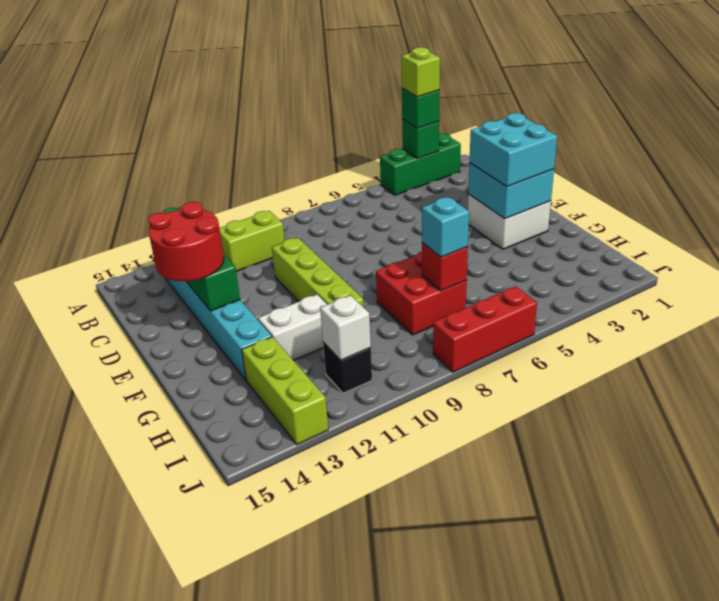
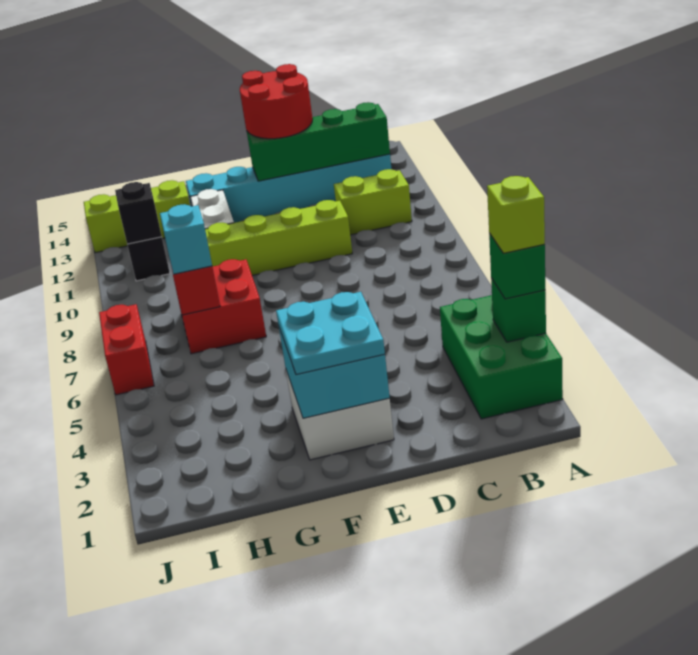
green 1x3 brick [380,134,461,195] -> green 2x3 brick [440,295,563,419]
lime 1x2 brick [219,211,285,271] -> lime 1x2 brick turned to [334,169,412,235]
cyan 2x2 brick [470,113,557,187] -> cyan 2x2 plate [276,292,385,375]
white 1x1 brick [320,295,371,360] -> black 1x1 brick [115,182,162,244]
red 1x3 brick [433,286,537,372] -> red 1x2 brick [99,304,154,395]

